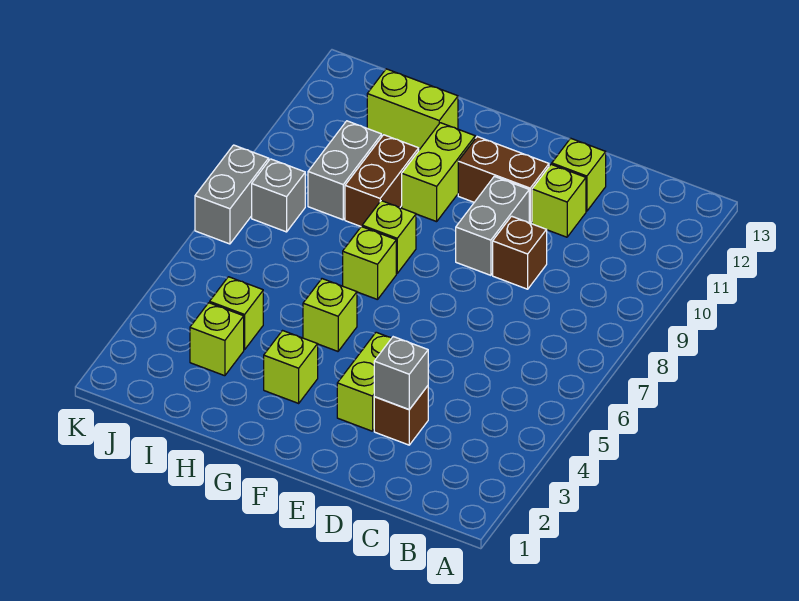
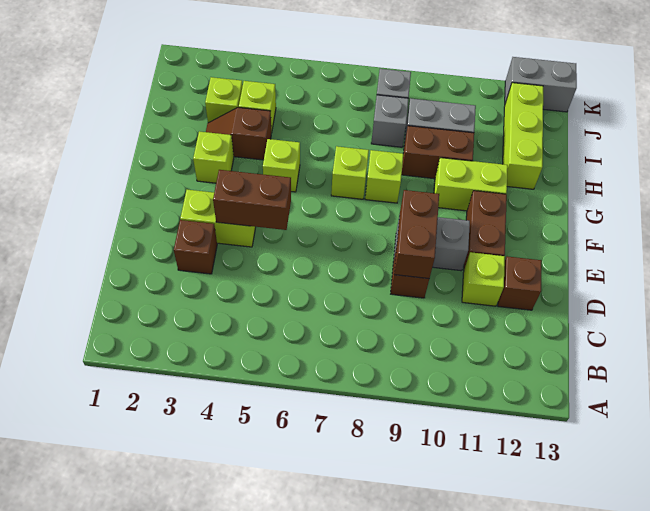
grey 1x1 brick [374,337,428,409] -> grey 1x1 brick moved to [371,95,409,147]
none -> brown 1x2 brick [394,190,439,279]
lime 1x1 brick [552,138,606,211] -> brown 1x1 brick [498,256,542,310]
none -> brown 1x2 brick [213,170,291,230]
none -> brown 1x2 slope [206,107,271,160]
lime 1x2 brick [367,69,458,148] -> lime 1x3 brick [503,83,543,189]
grey 1x2 brick [195,145,269,244] -> grey 1x2 brick moved to [505,57,577,112]

